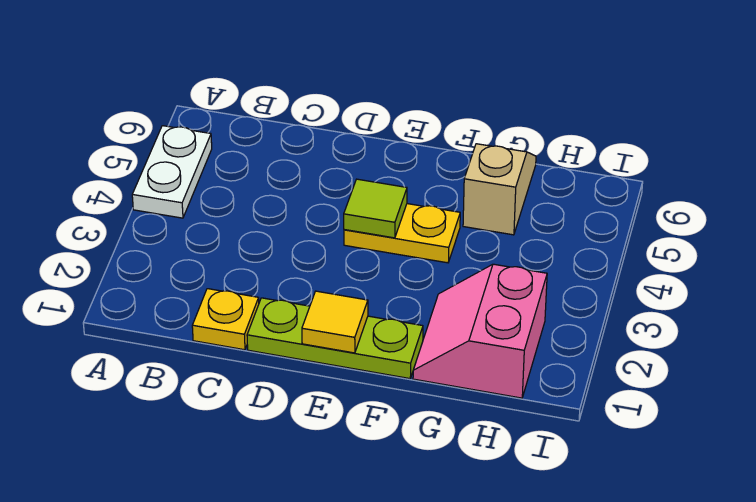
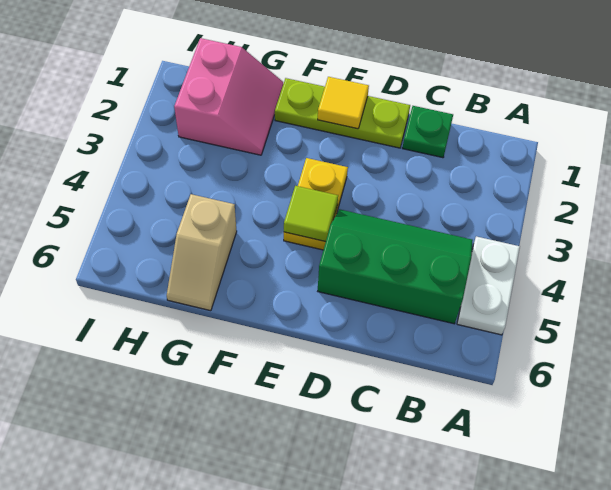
none -> green 2x3 slope [318,209,473,324]
yellow 1x1 plate [192,289,259,350] -> green 1x1 plate [403,106,453,158]
yellow 1x2 plate [344,204,460,263] -> yellow 1x2 plate turned to [284,158,348,250]

